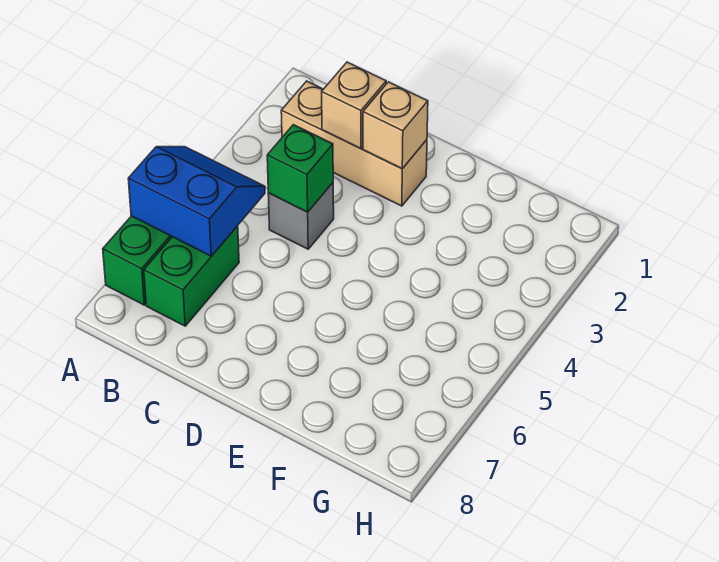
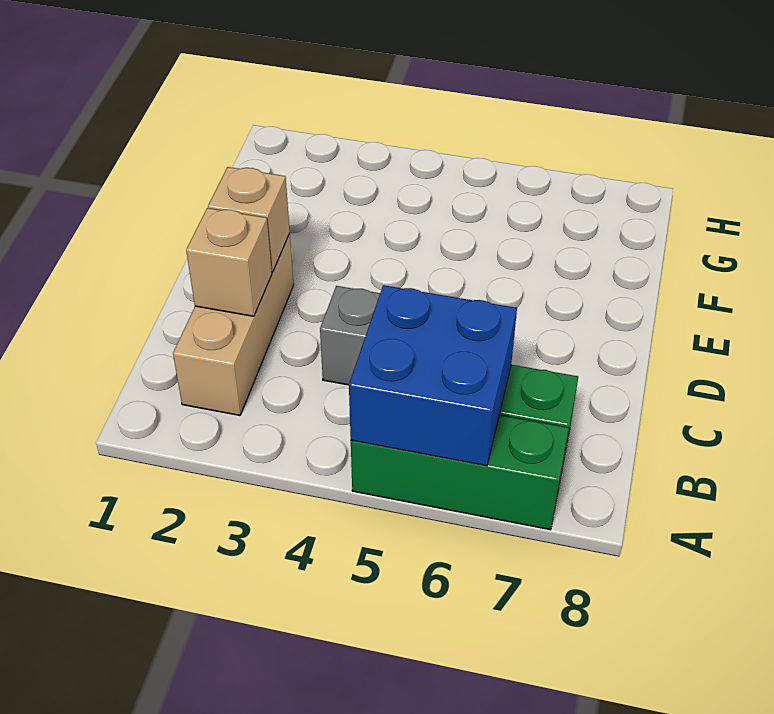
blue 2x2 slope [128,147,265,256] -> blue 2x2 brick [349,285,517,466]
green 1x1 brick [267,125,333,212] -> none

